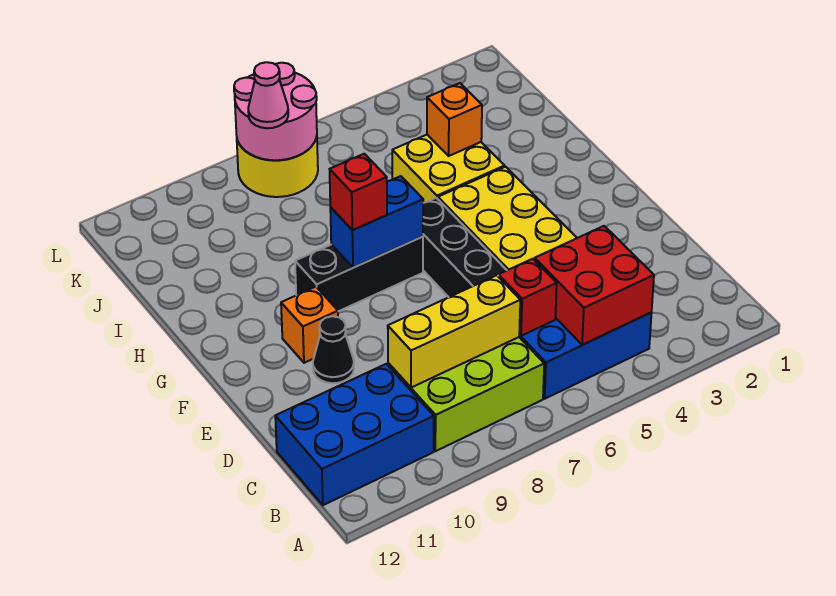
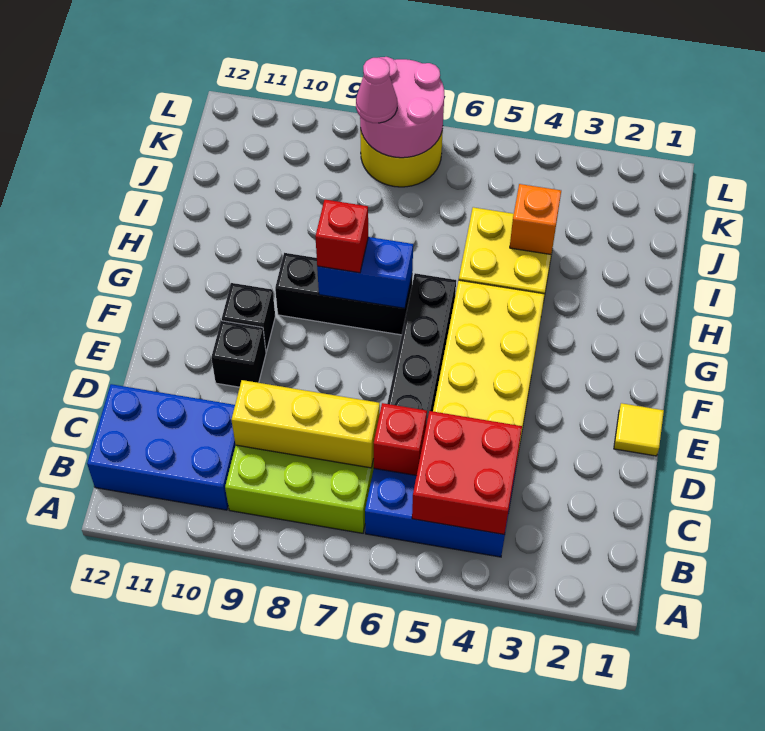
none -> yellow 1x1 tile [614,403,664,456]
black 1x1 cone [313,316,354,383] -> black 1x1 brick [211,321,266,387]
orange 1x1 brick [281,287,338,363] -> black 1x1 brick [222,283,275,352]

